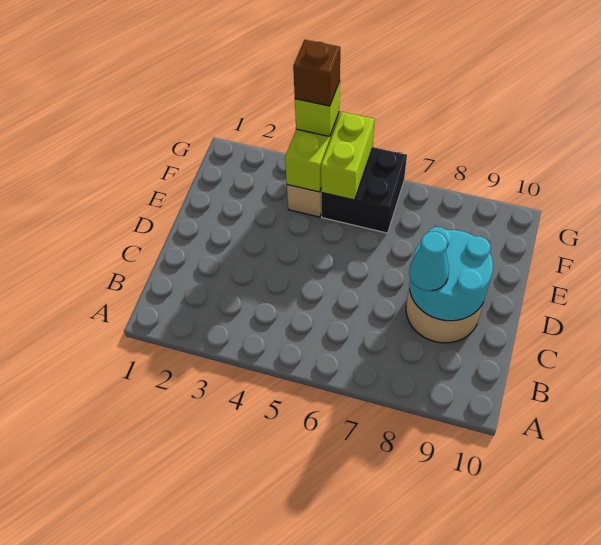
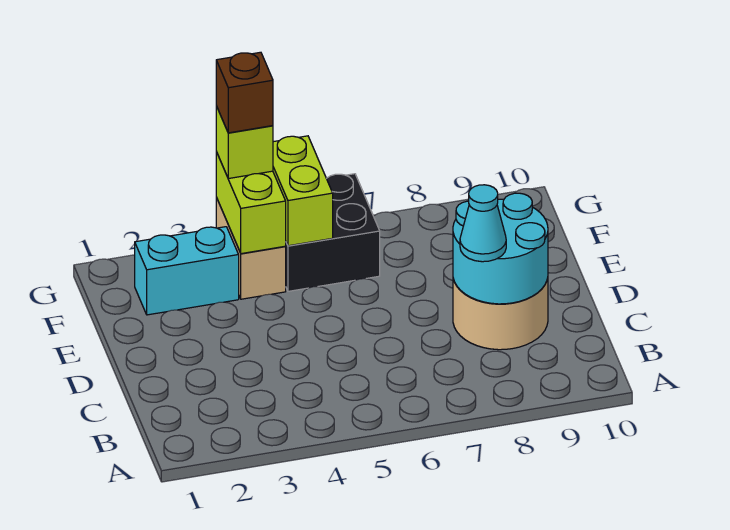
none -> cyan 1x2 brick [135,227,239,315]

